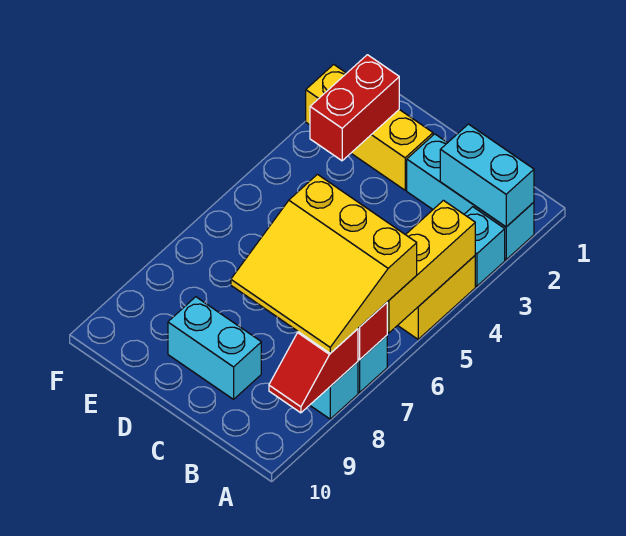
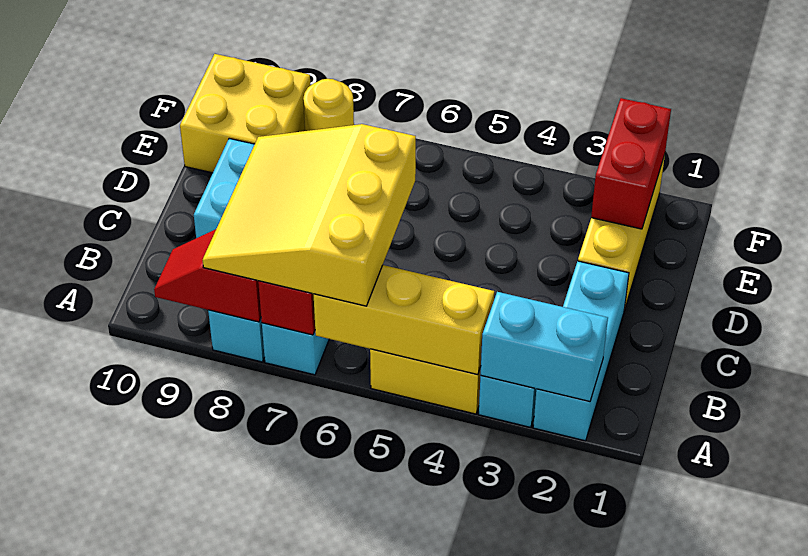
cyan 1x2 brick [440,124,534,227] -> cyan 1x2 brick turned to [481,292,608,402]
red 1x2 brick [310,55,399,161] -> red 1x2 brick turned to [591,98,671,229]
none -> yellow 2x2 brick [180,54,310,173]
none -> yellow 1x1 round brick [303,79,354,131]

